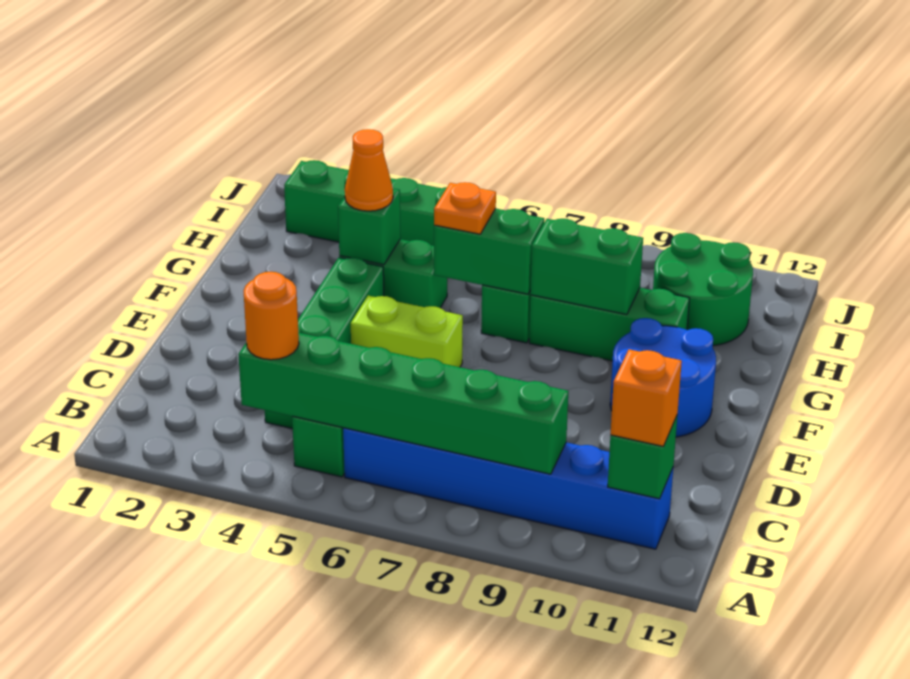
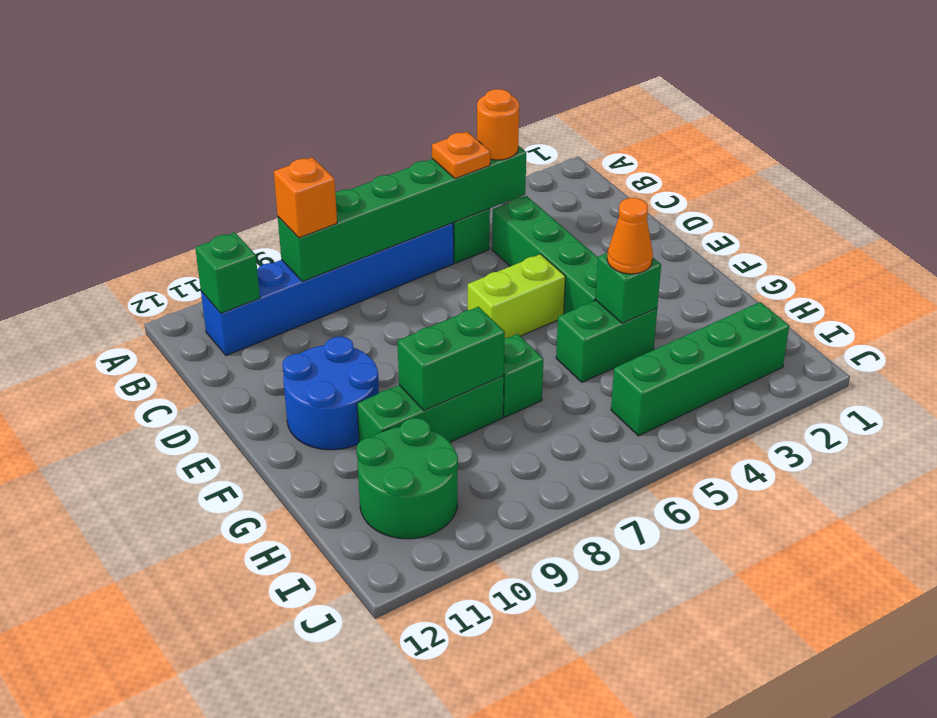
orange 1x1 brick [610,349,682,446] -> orange 1x1 brick moved to [274,157,337,238]
green 1x2 brick [434,209,544,294] -> none
orange 1x1 plate [434,182,496,234] -> orange 1x1 plate moved to [432,132,490,179]

